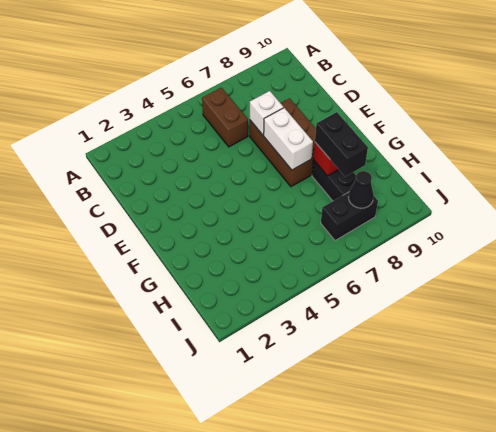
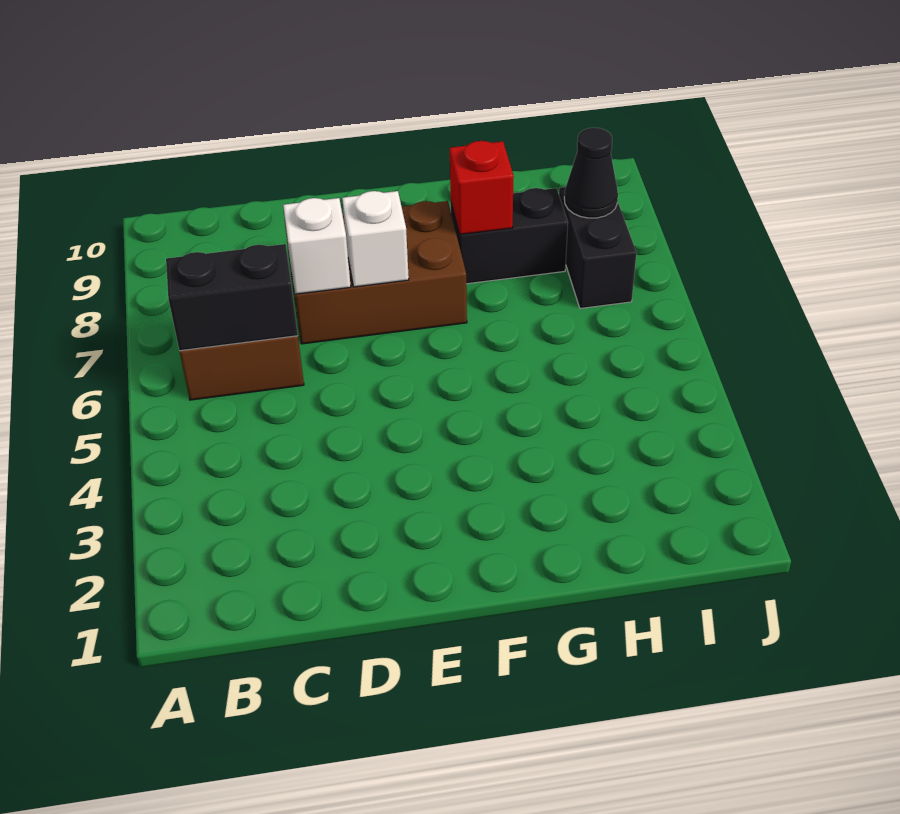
white 1x2 brick [264,108,313,170] -> white 1x1 brick [342,191,409,287]
black 1x2 brick [315,112,368,177] -> black 1x2 brick moved to [166,244,298,351]

